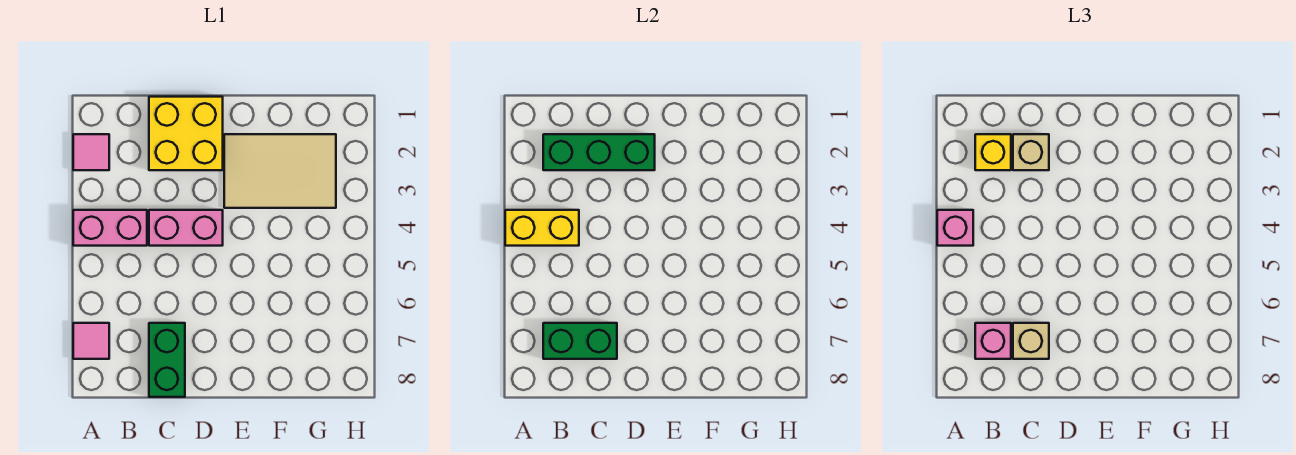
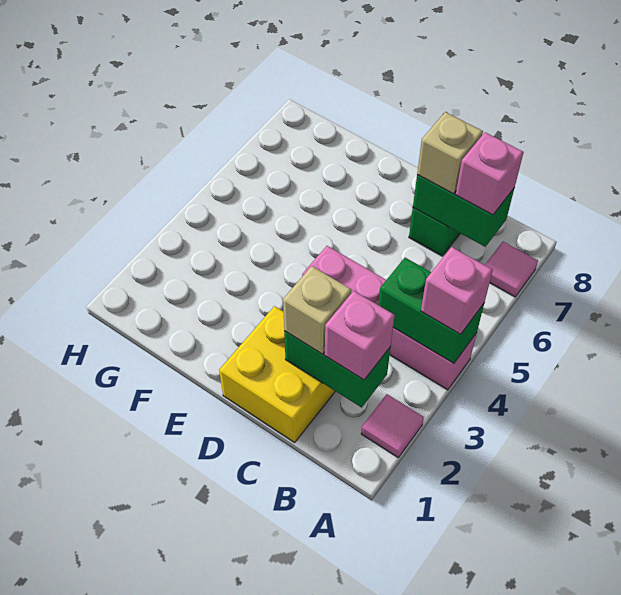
yellow 1x2 brick [505,210,579,246] -> green 1x2 brick [378,258,484,364]
green 1x3 brick [543,134,655,170] -> green 1x2 brick [284,331,391,407]
yellow 1x1 brick [975,134,1011,170] -> pink 1x1 brick [325,291,395,380]
tan 2x3 tile [224,134,336,208] -> none

